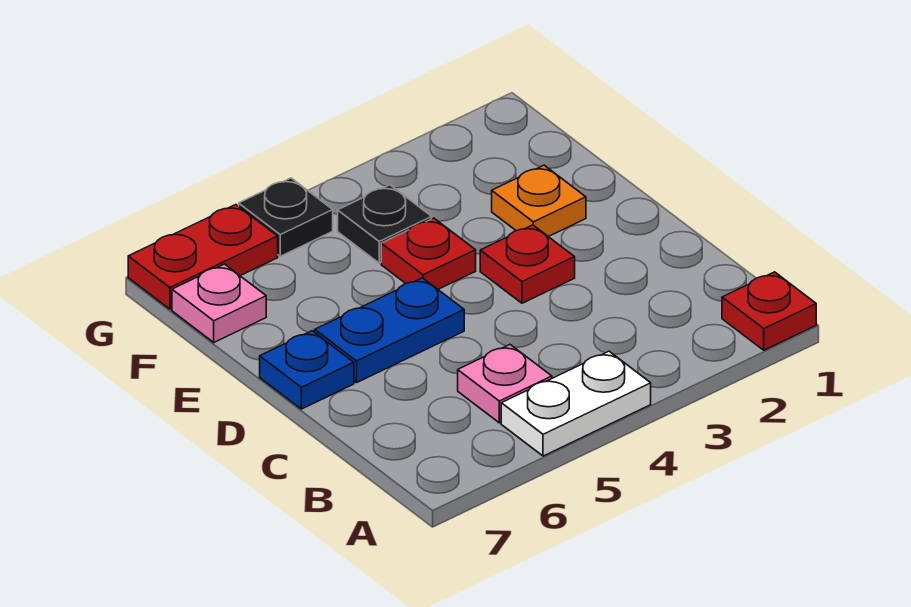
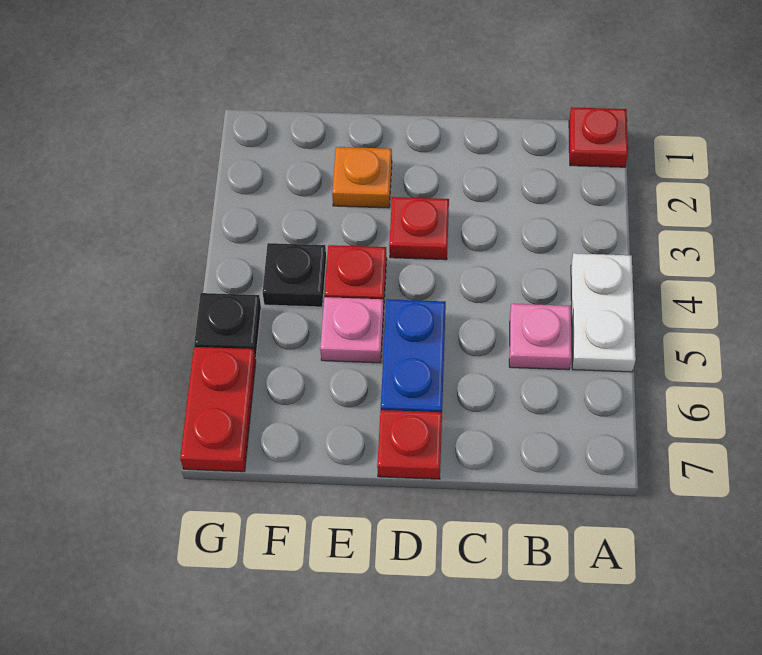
blue 1x1 plate [260,331,354,409] -> red 1x1 plate [377,410,442,479]
pink 1x1 plate [172,264,266,342] -> pink 1x1 plate moved to [320,297,384,363]

